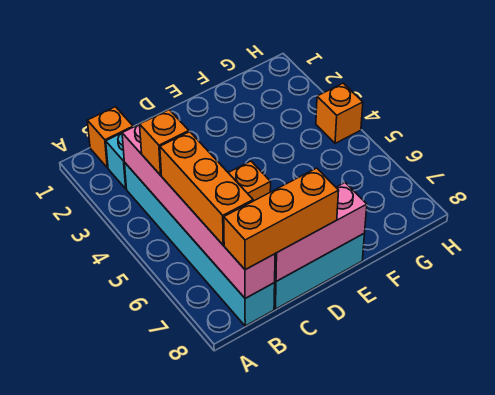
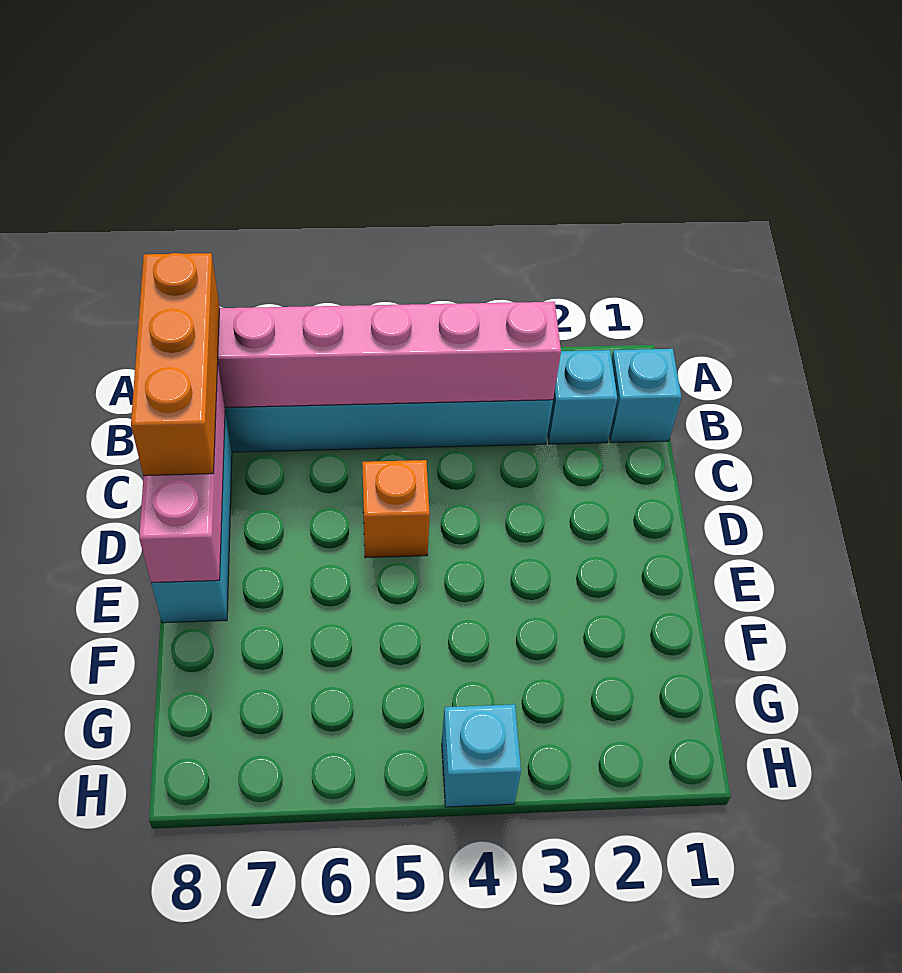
orange 1x1 brick [87,107,133,168] -> cyan 1x1 brick [609,349,681,443]
orange 1x1 brick [140,110,189,175] -> none
orange 1x3 brick [160,132,253,245] -> none
orange 1x1 brick [316,83,363,143] -> cyan 1x1 brick [442,704,521,807]

